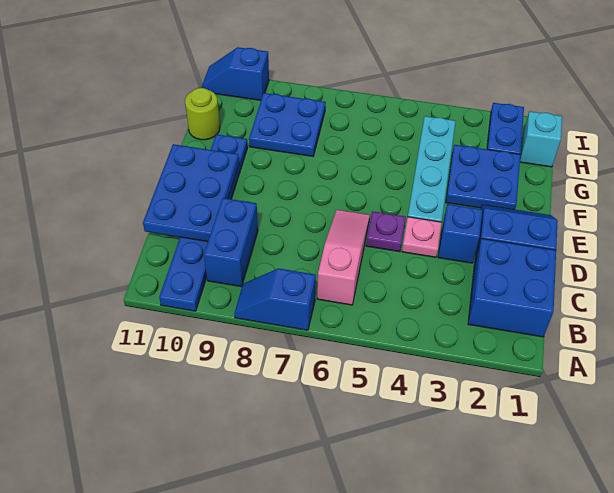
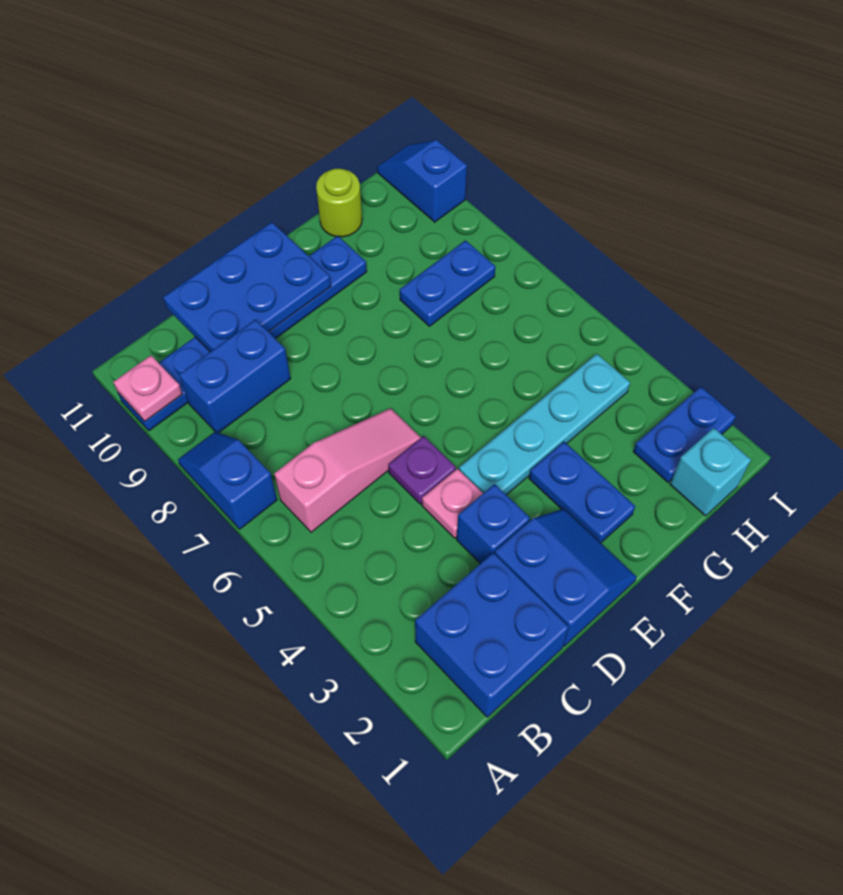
none -> pink 1x1 plate [113,356,182,421]
blue 2x2 plate [446,145,520,210] -> blue 1x2 plate [529,442,635,543]
blue 2x2 plate [249,93,326,156] -> blue 1x2 plate [400,241,495,326]

